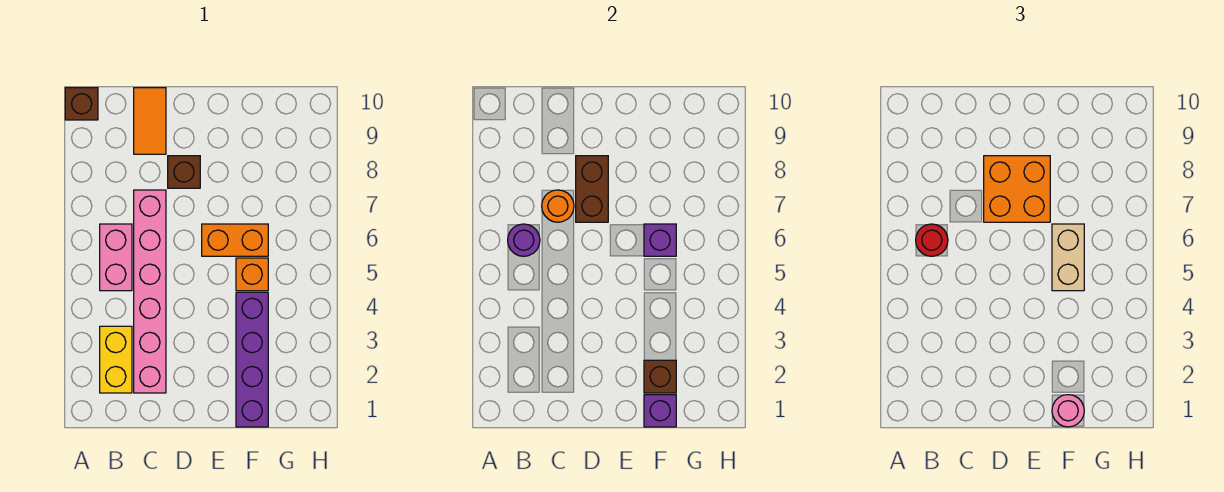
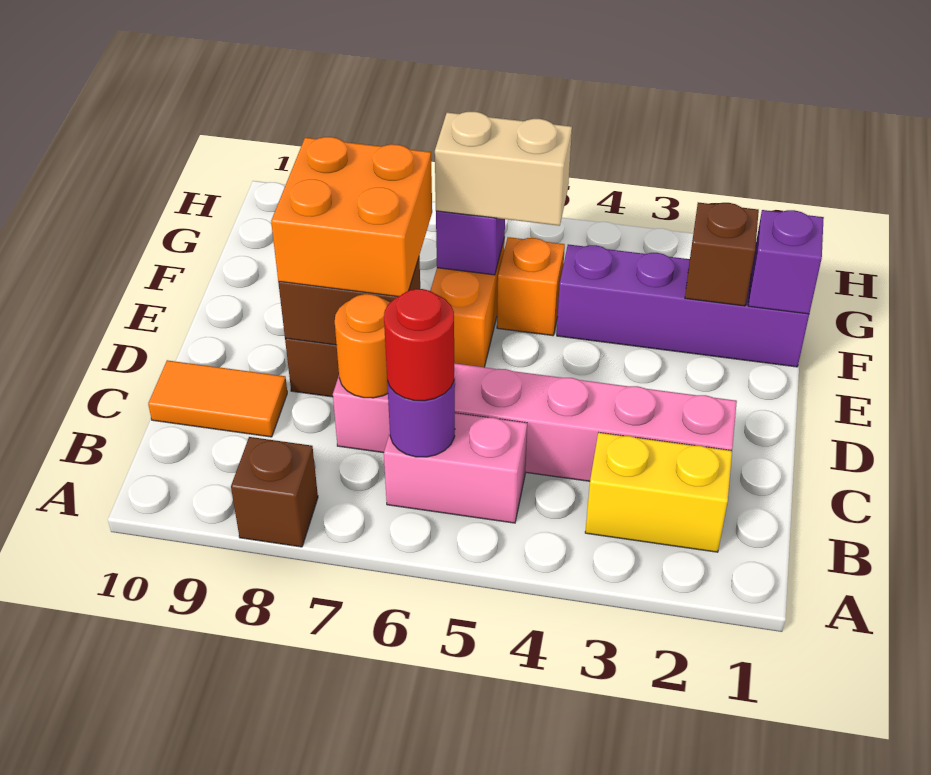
brown 1x1 brick [65,88,98,120] -> brown 1x1 brick moved to [231,437,318,547]
pink 1x1 round brick [1052,395,1084,427] -> none

